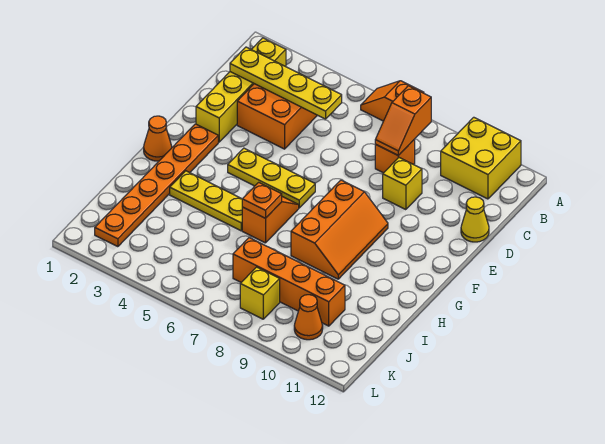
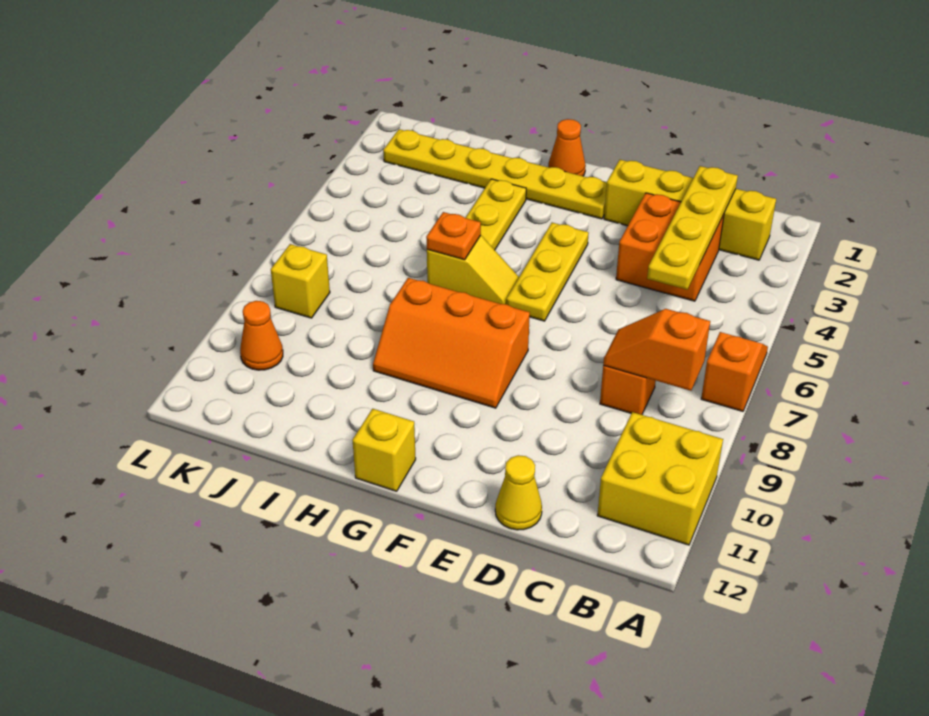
yellow 1x1 brick [383,158,422,210] -> yellow 1x1 brick moved to [353,409,416,491]
orange 1x6 plate [95,124,218,247] -> yellow 1x6 plate [383,129,607,219]
orange 1x2 slope [242,197,299,243] -> yellow 1x2 slope [427,235,519,304]
orange 1x4 brick [233,238,345,326] -> none

